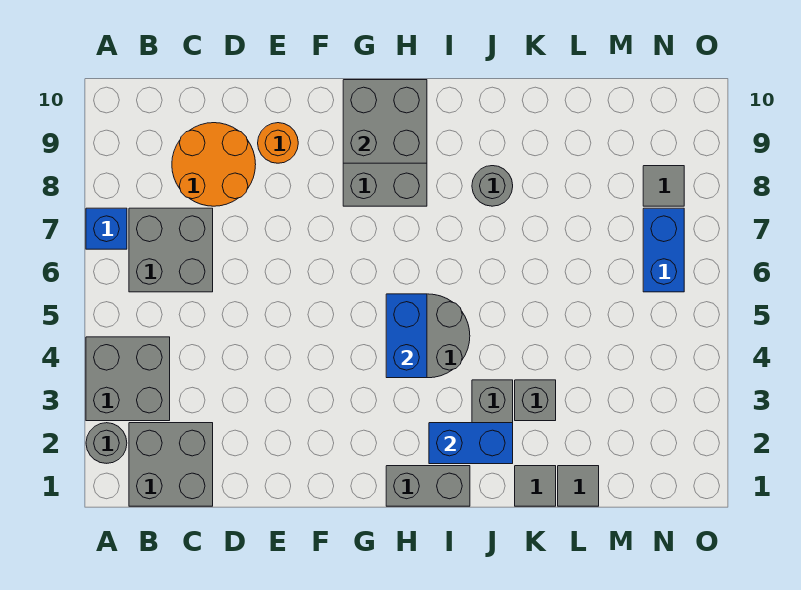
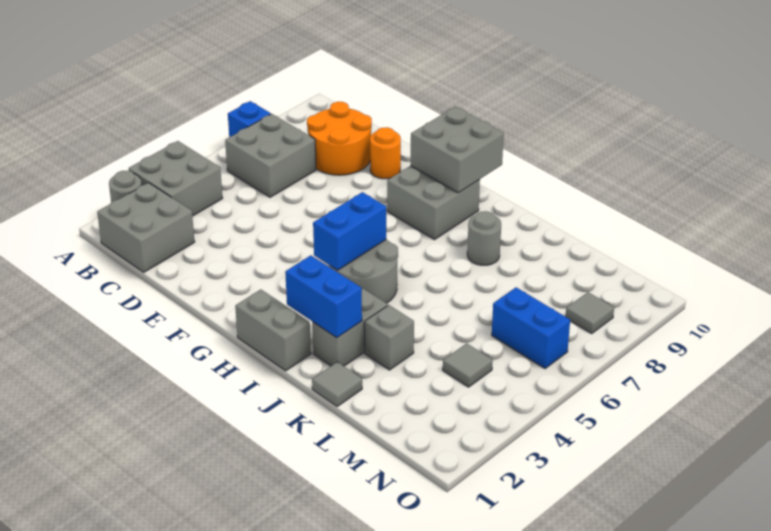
grey 1x1 tile [558,466,599,506] -> grey 1x1 tile moved to [443,343,493,387]
blue 1x2 brick [643,208,684,292] -> blue 1x2 brick turned to [492,287,570,369]

